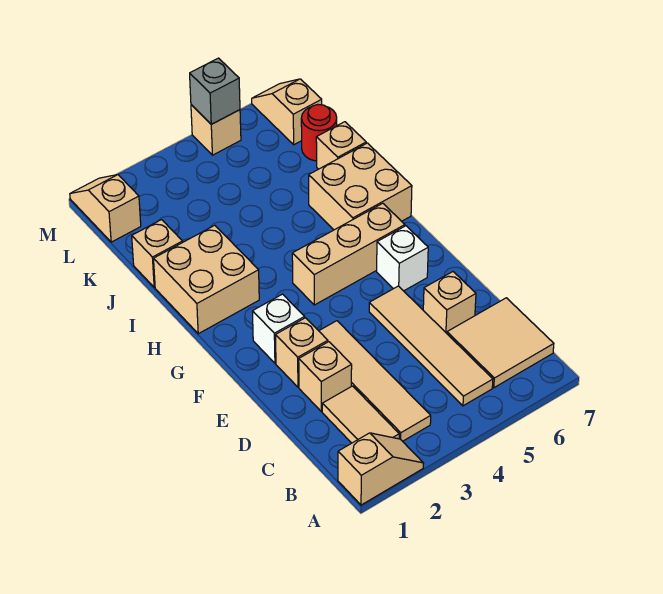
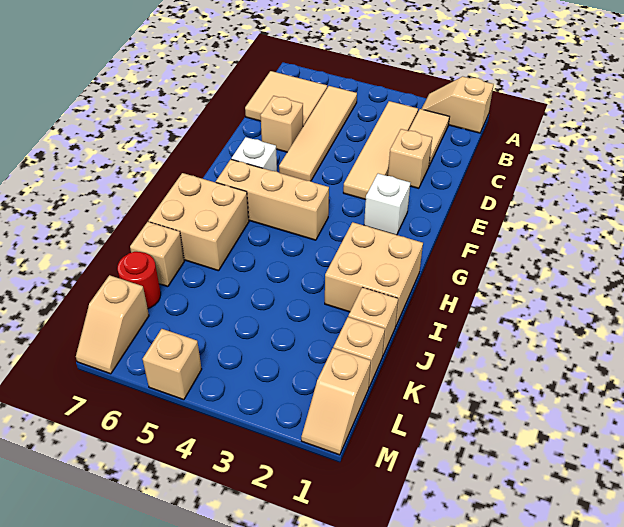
tan 1x1 brick [276,318,328,387] -> tan 1x1 brick moved to [333,317,385,387]
grey 1x1 brick [190,58,240,124] -> none

